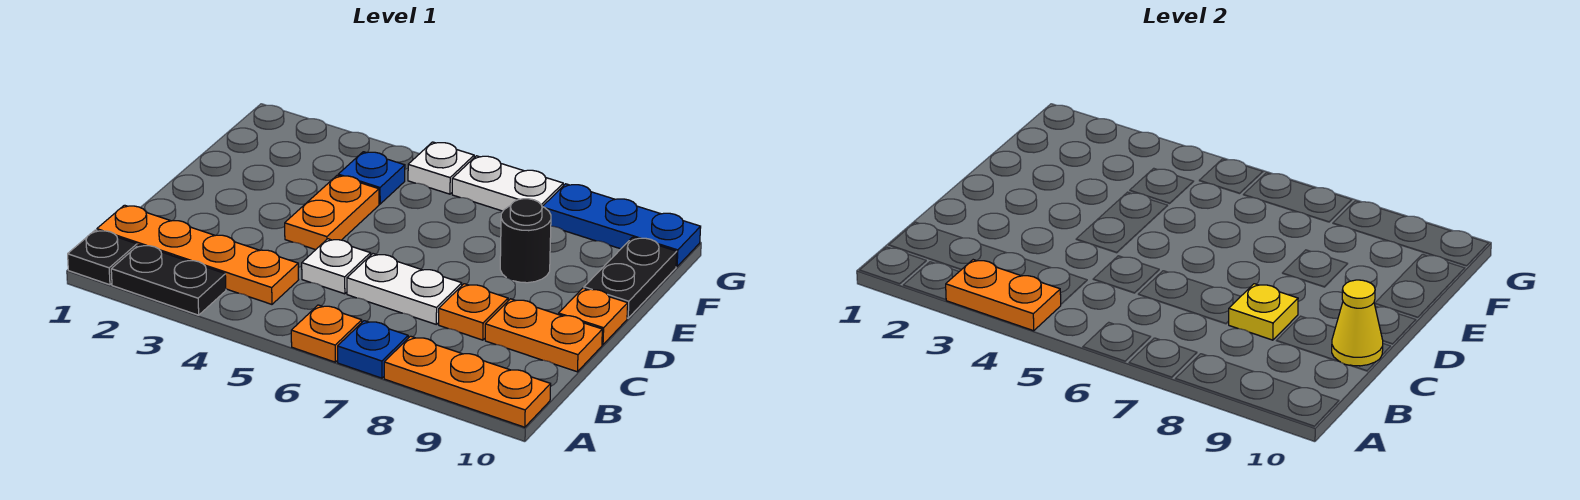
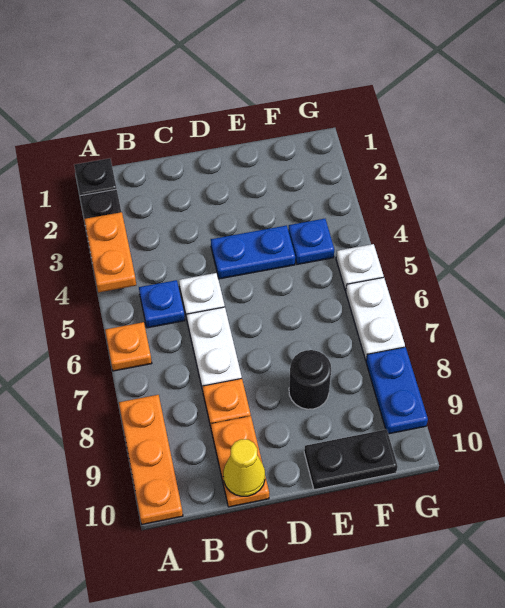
blue 1x1 plate [338,321,408,378] -> blue 1x1 plate moved to [139,280,185,328]
orange 1x4 plate [97,205,299,304] -> none
yellow 1x1 plate [1229,284,1298,340] -> none
orange 1x2 plate [285,175,379,250] -> blue 1x2 plate [211,226,295,279]
orange 1x1 plate [559,288,628,345] -> none
blue 1x3 plate [543,184,701,267] -> blue 1x2 plate [366,347,428,434]

